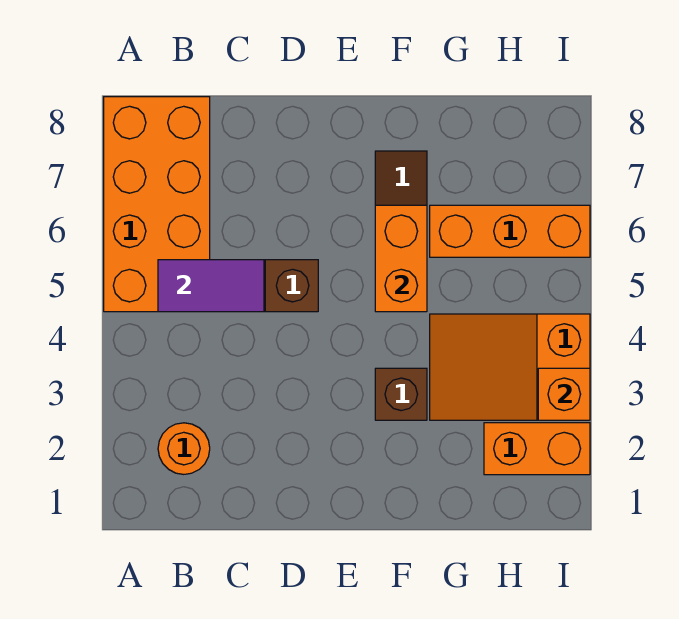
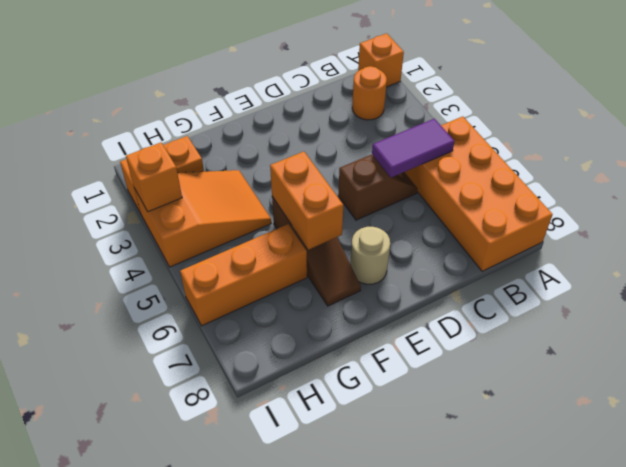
none -> orange 1x1 brick [358,33,404,87]
none -> tan 1x1 round brick [350,227,390,284]
brown 1x1 brick [375,368,427,420] -> none

